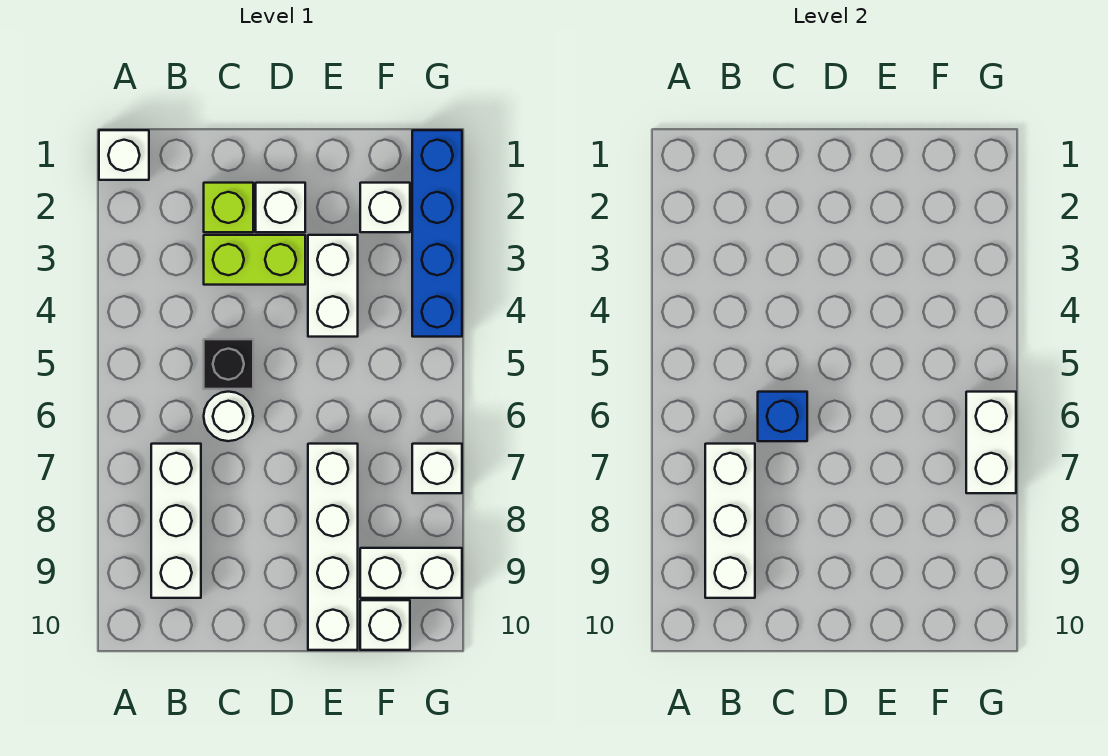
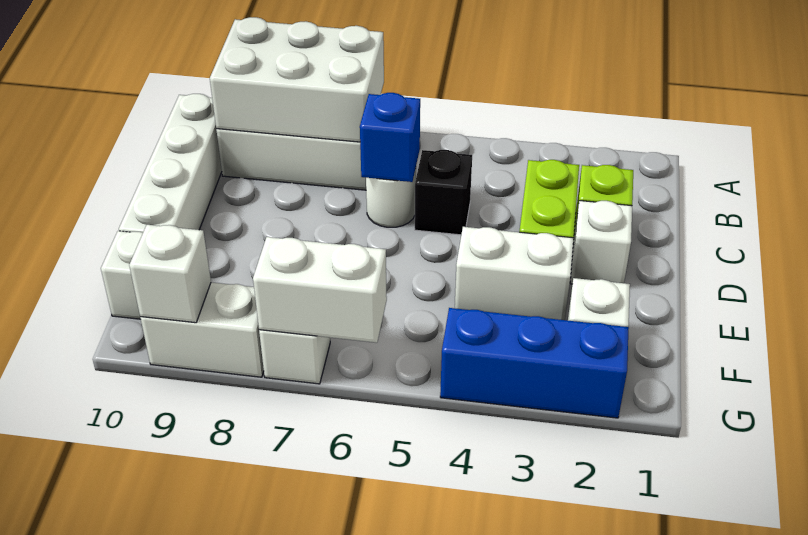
white 1x1 brick [99,130,149,180] -> white 1x1 brick moved to [129,225,211,323]
white 1x3 brick [705,444,755,598] -> white 2x3 brick [210,17,384,142]
white 1x4 brick [308,444,358,650] -> white 1x4 brick turned to [119,94,222,232]
white 1x2 brick [360,548,462,598] -> white 1x2 brick turned to [140,282,264,377]
blue 1x4 brick [412,130,462,337] -> blue 1x3 brick [440,308,629,418]

